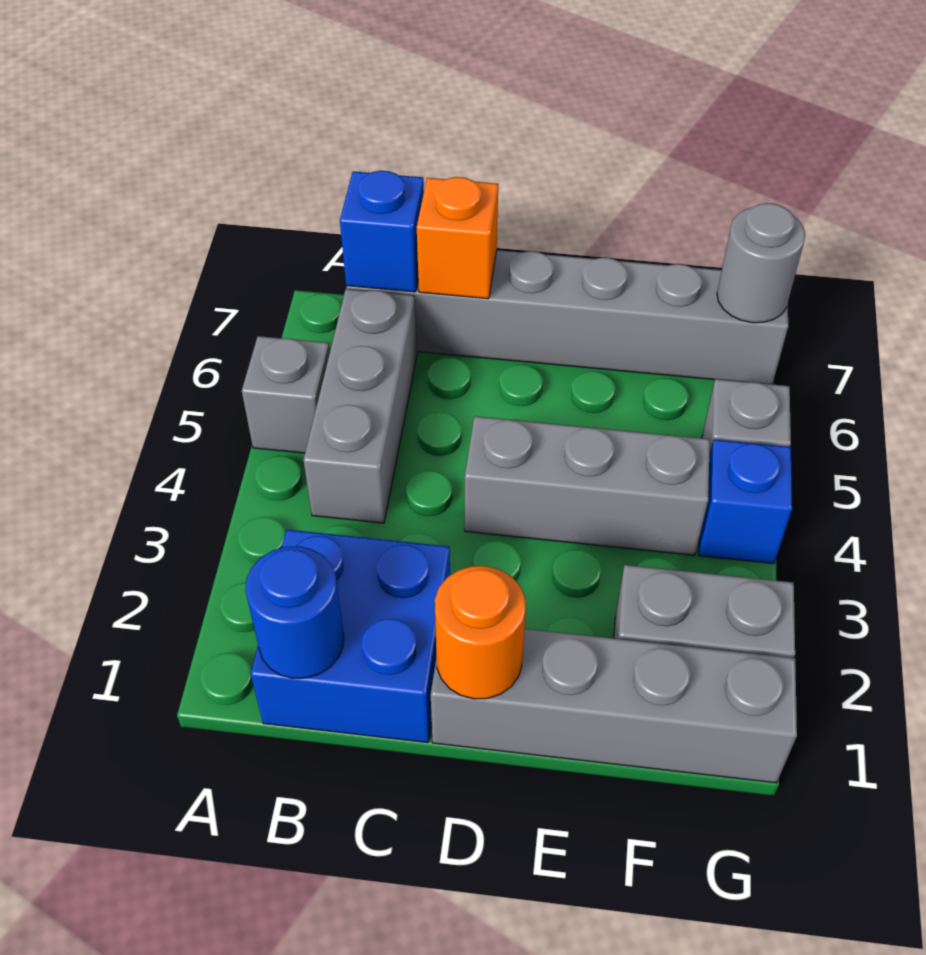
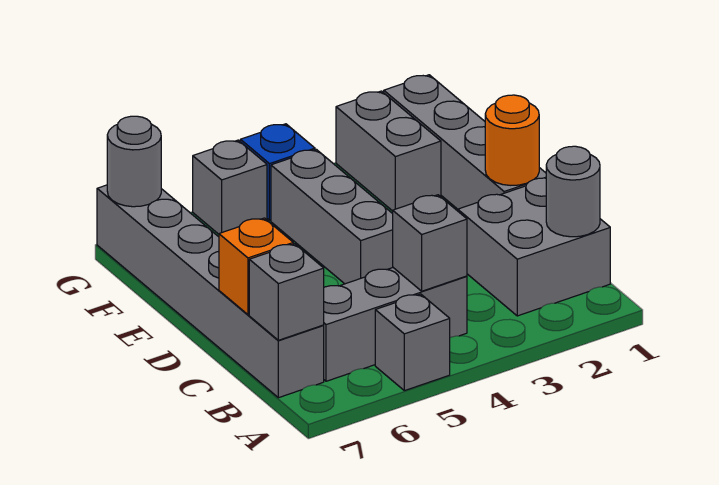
blue 2x2 brick [251,529,450,743] -> grey 2x2 brick [458,178,610,316]
blue 1x1 round brick [245,546,344,678] -> grey 1x1 round brick [546,146,600,237]
none -> grey 1x1 brick [393,195,467,291]
blue 1x1 brick [340,171,424,292] -> grey 1x1 brick [249,244,324,340]

